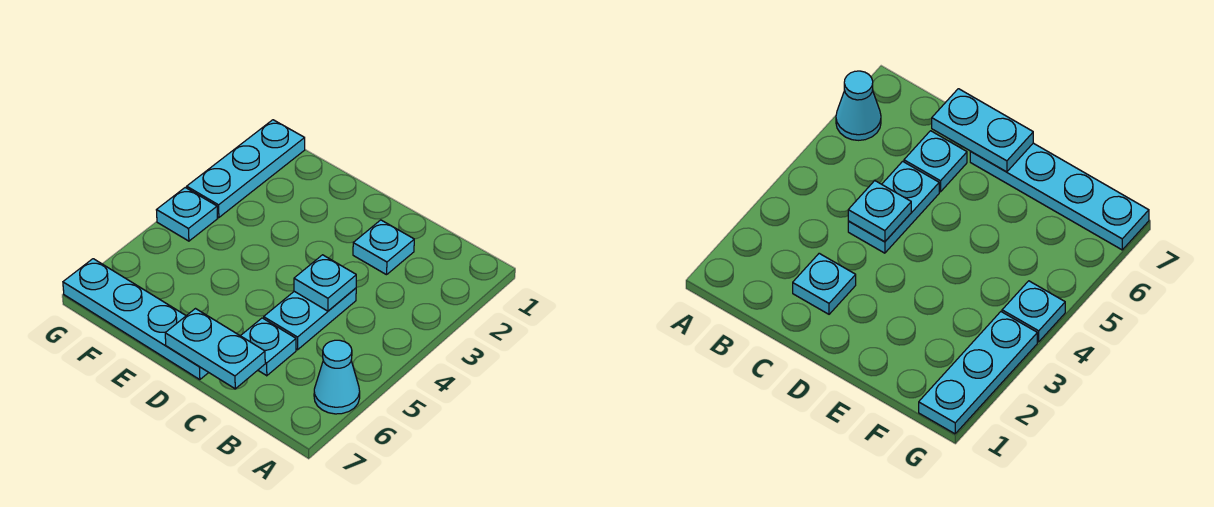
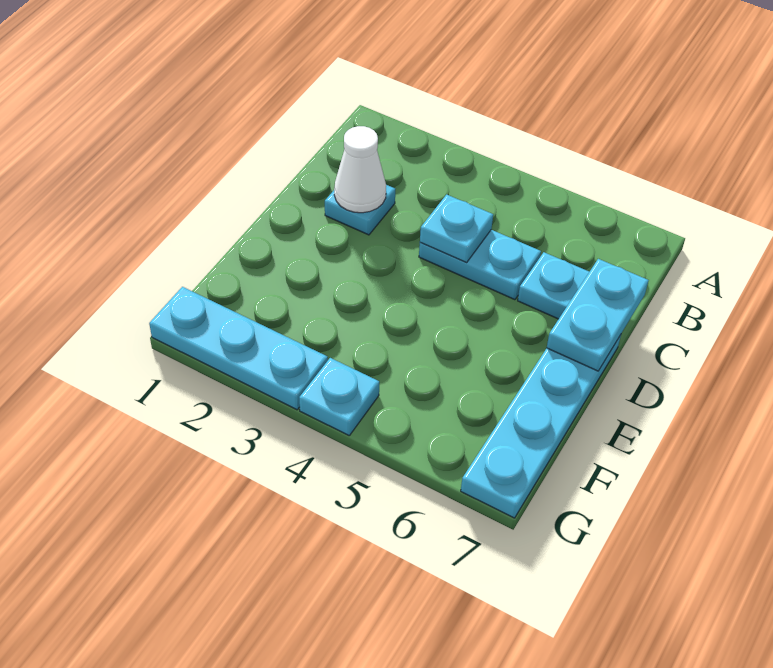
cyan 1x1 cone [314,340,360,414] -> none
none -> white 1x1 cone [334,126,386,213]

